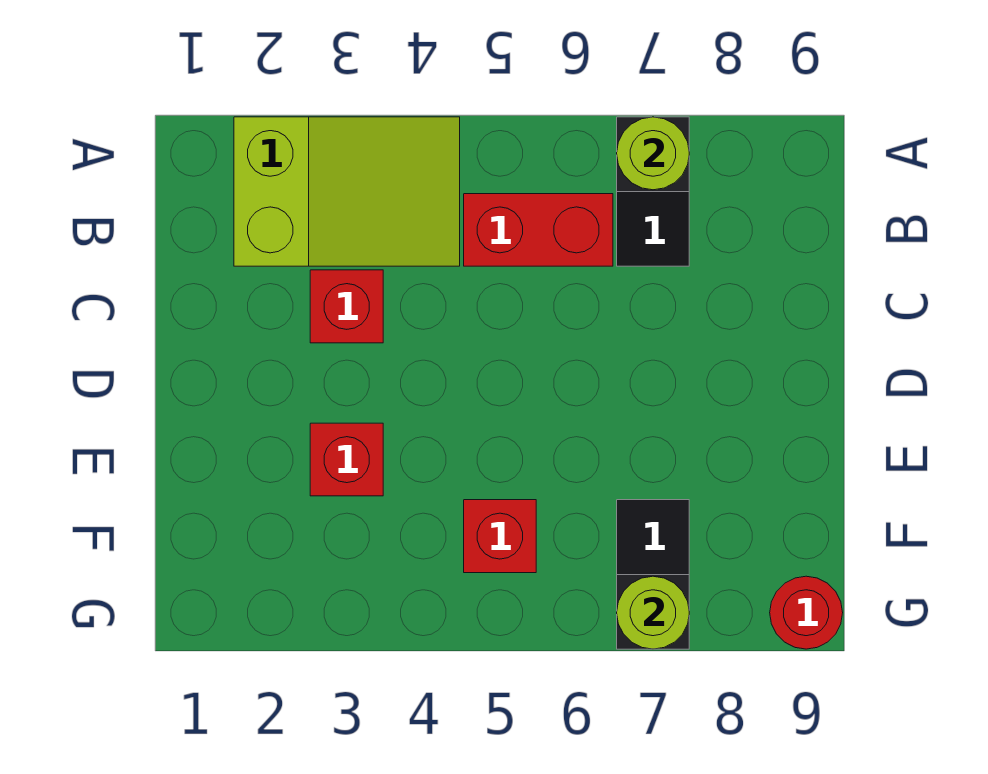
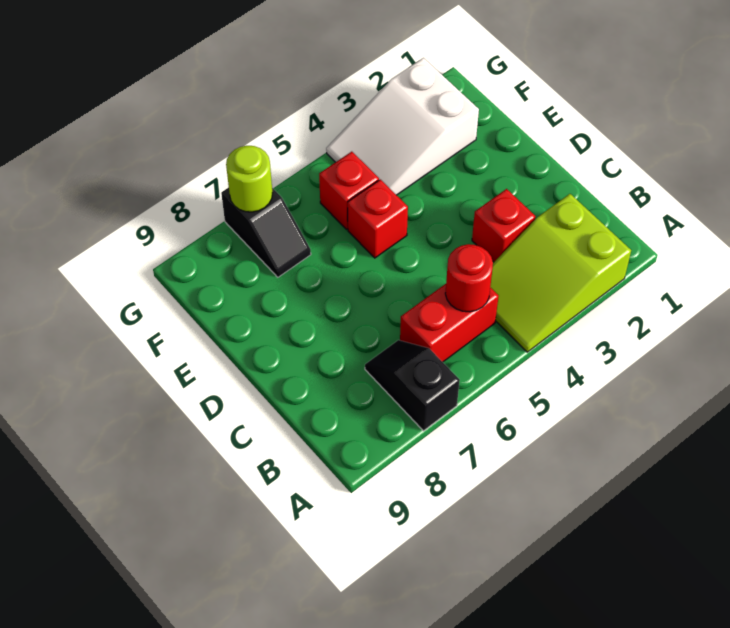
lime 1x1 round brick [617,117,689,190] -> none
red 1x1 brick [310,423,383,496] -> red 1x1 brick moved to [348,179,408,258]
none -> white 2x3 slope [326,58,479,195]
red 1x1 round brick [770,576,843,649] -> red 1x1 round brick moved to [445,244,493,312]

